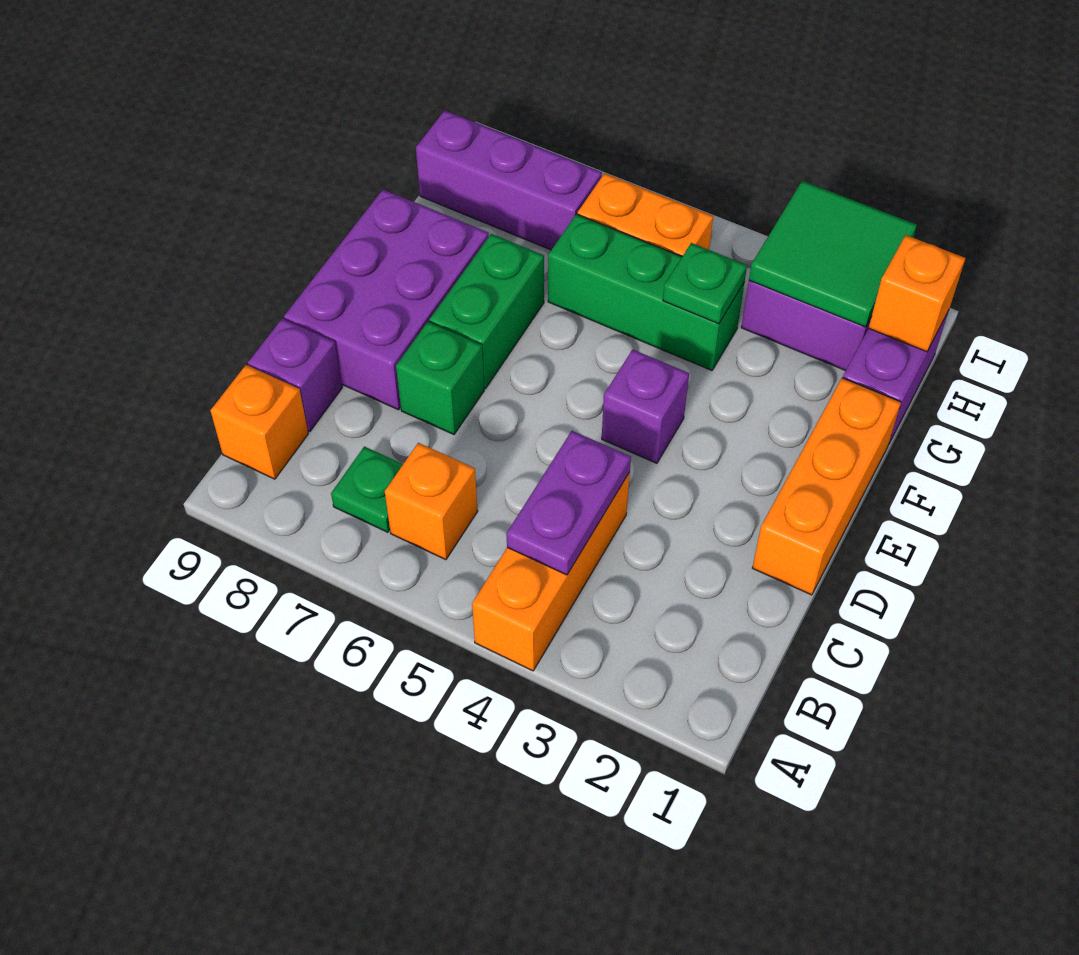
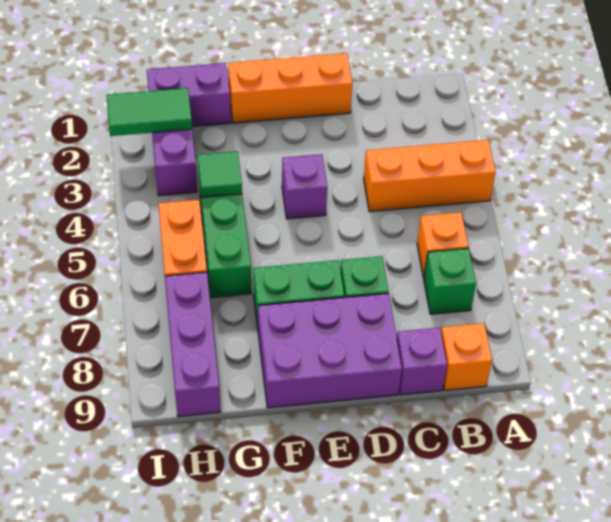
purple 1x2 plate [507,431,631,575] -> none
green 1x1 plate [331,446,403,532] -> green 1x1 brick [424,248,476,314]
green 1x1 plate [663,243,747,324] -> green 1x1 tile [197,151,242,198]
orange 1x1 brick [869,235,965,352] -> none
green 2x2 tile [749,181,917,327] -> green 1x2 tile [107,88,192,136]

